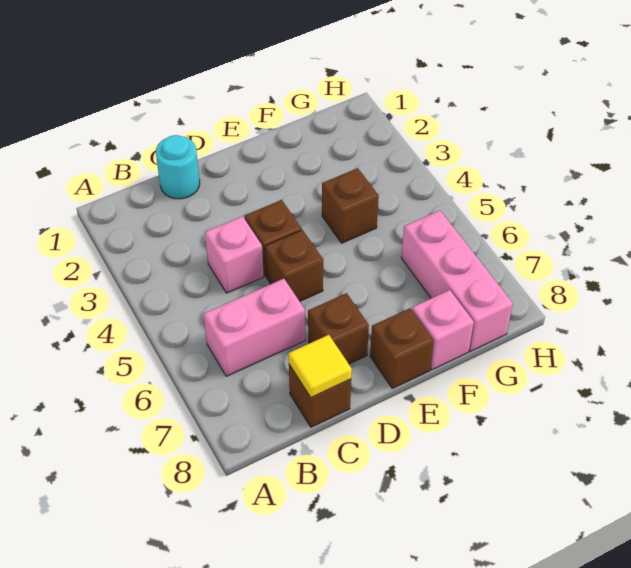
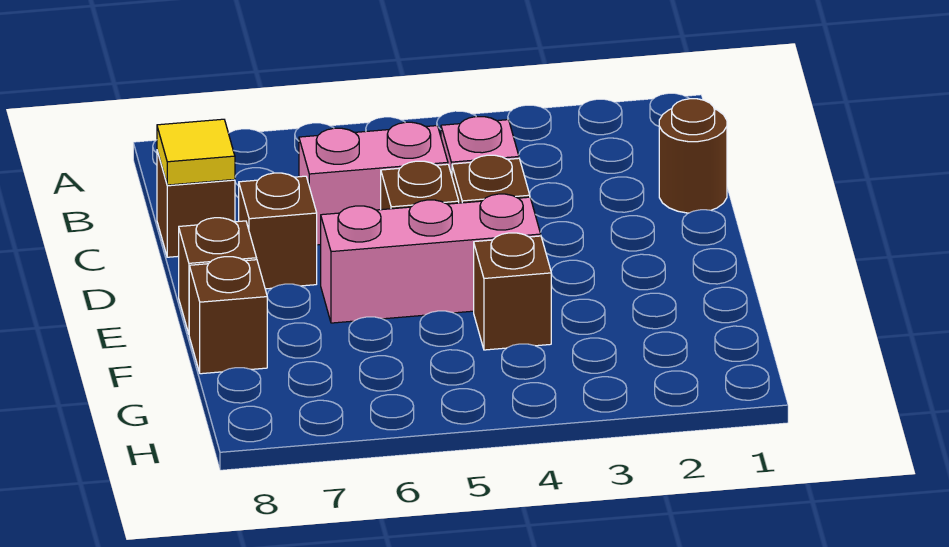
pink 1x2 brick [204,279,305,376] -> pink 1x2 brick turned to [299,122,448,245]
cyan 1x1 round brick [156,135,200,199] -> brown 1x1 round brick [659,99,727,213]
pink 1x1 brick [412,290,474,370] -> brown 1x1 brick [189,257,267,374]
pink 1x3 brick [401,211,513,351] -> pink 1x3 brick moved to [321,194,541,323]

